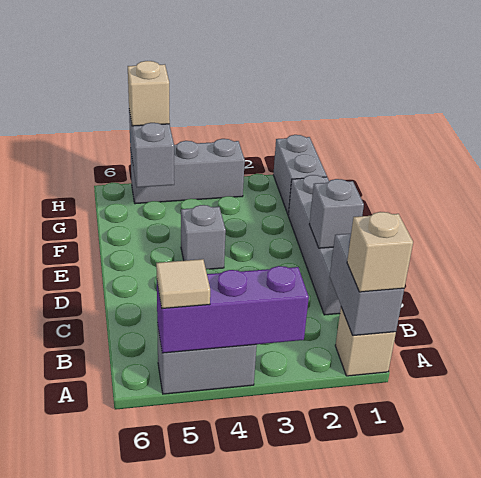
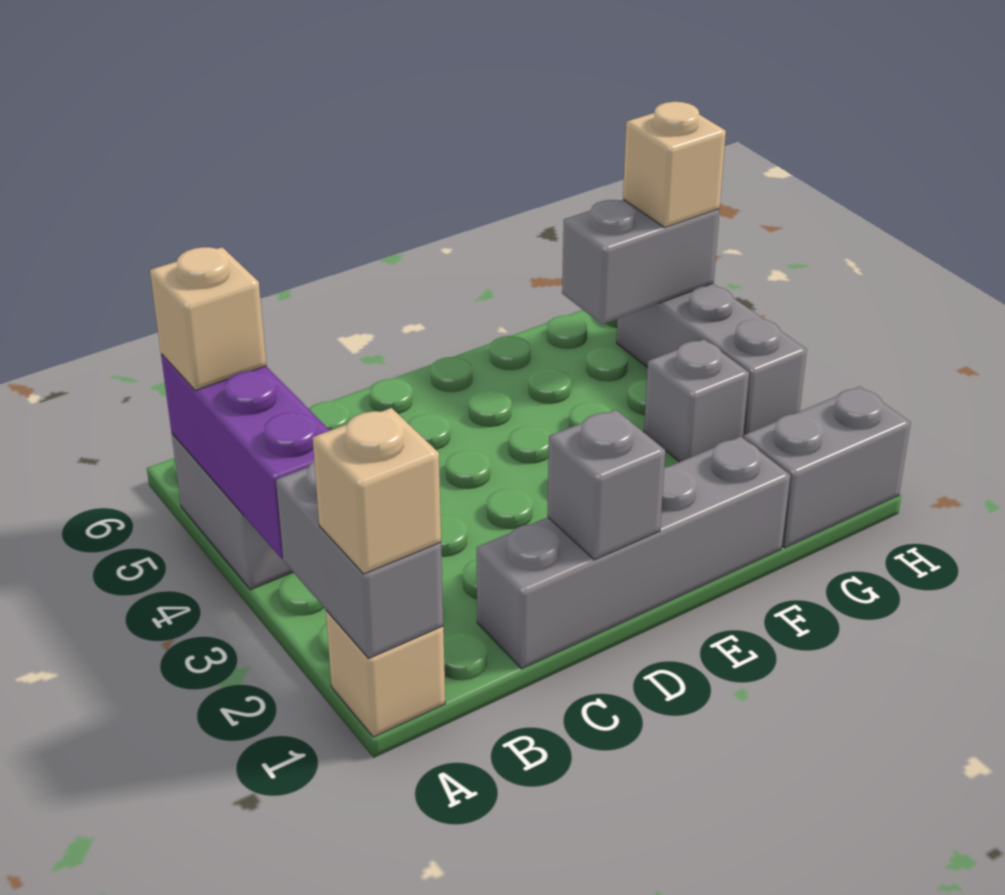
grey 1x2 brick [330,233,404,336] -> grey 1x2 brick turned to [276,462,443,658]
tan 1x1 tile [156,259,210,309] -> tan 1x1 brick [150,247,267,390]
grey 1x1 brick [181,205,226,269] -> grey 1x1 brick moved to [644,339,749,462]

